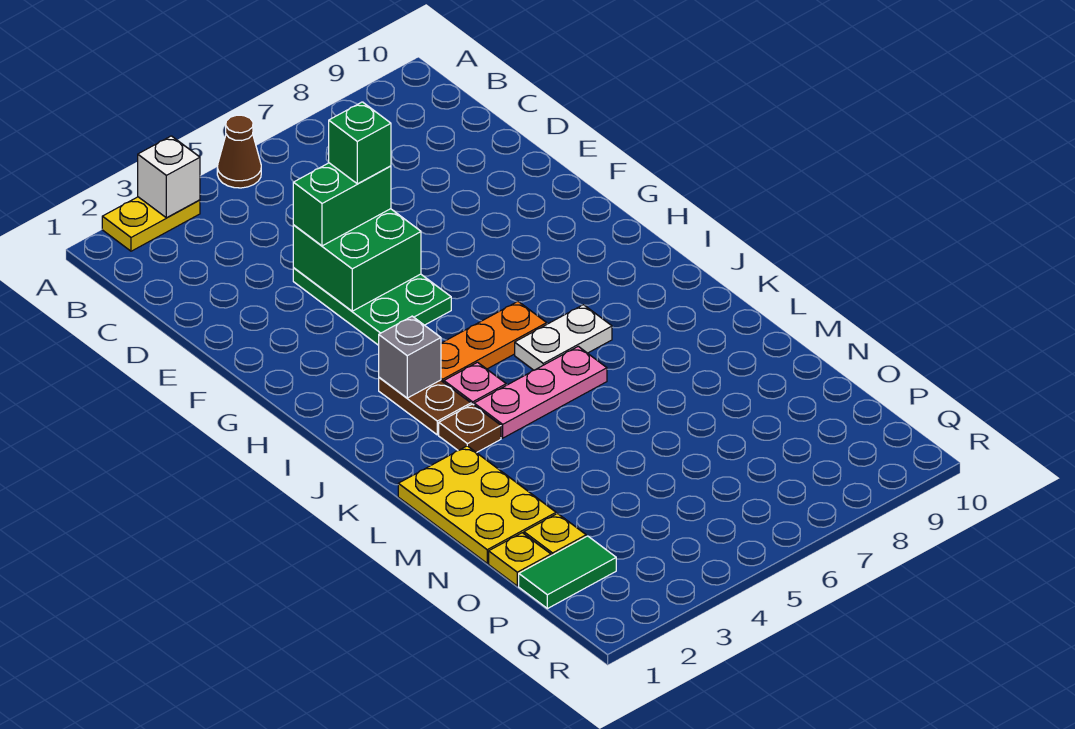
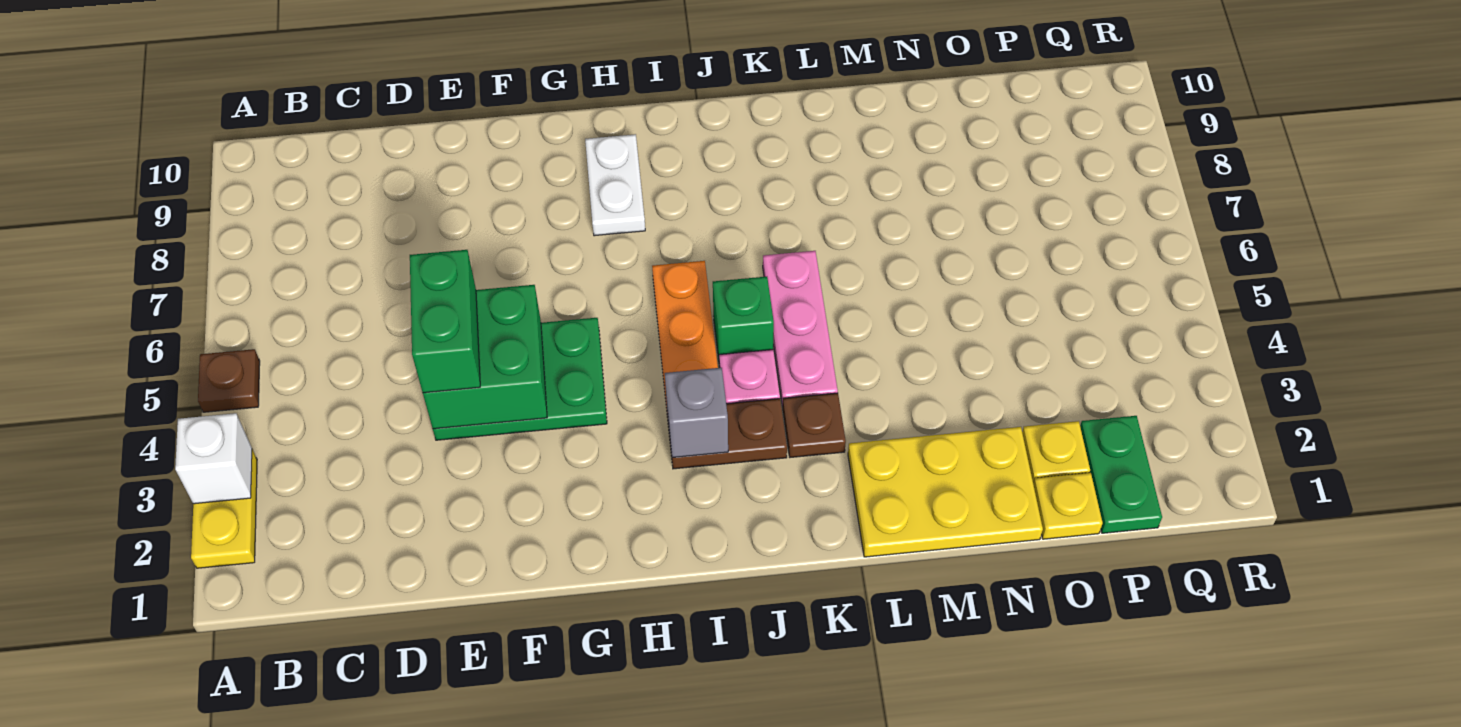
brown 1x1 cone [217,115,261,188] -> brown 1x1 plate [198,349,260,412]
green 1x1 brick [329,102,391,184] -> green 1x1 brick moved to [713,277,774,359]
white 1x2 plate [515,305,612,370] -> white 1x2 plate moved to [585,134,645,236]
green 1x2 tile [519,536,616,609] -> green 1x2 plate [1080,416,1162,533]

